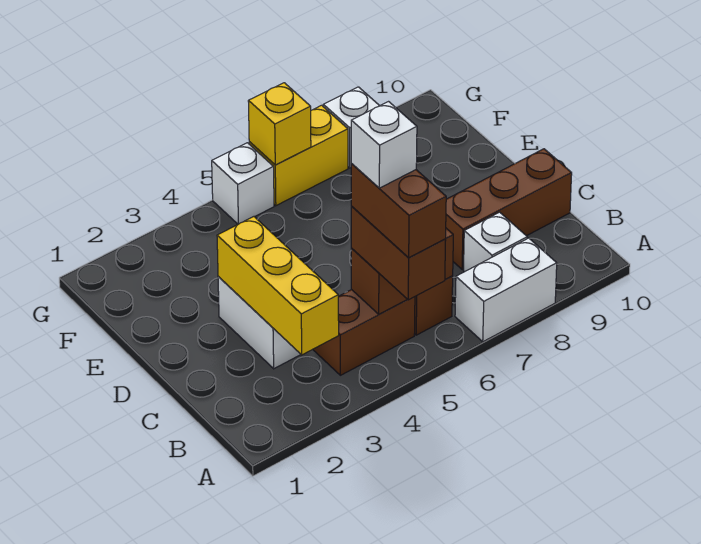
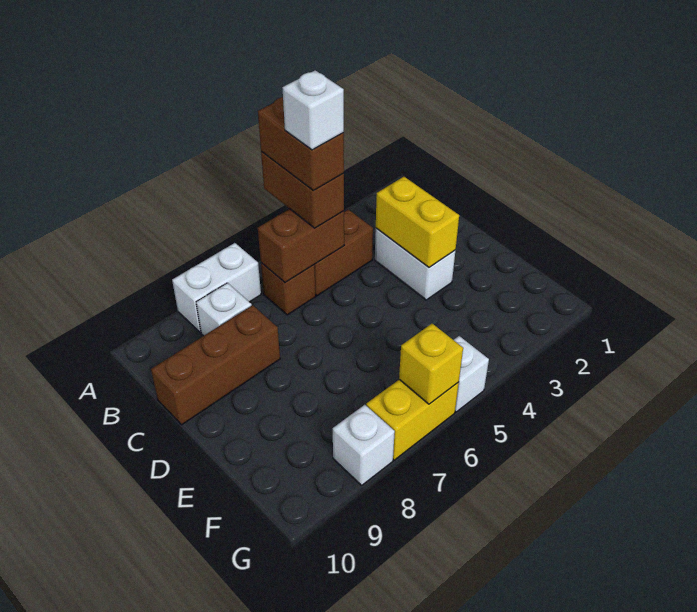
yellow 1x3 brick [217,217,339,355] -> yellow 1x2 brick [376,177,459,267]

